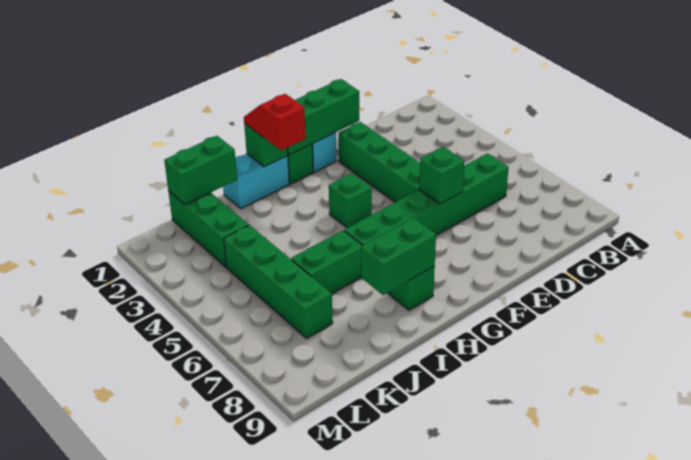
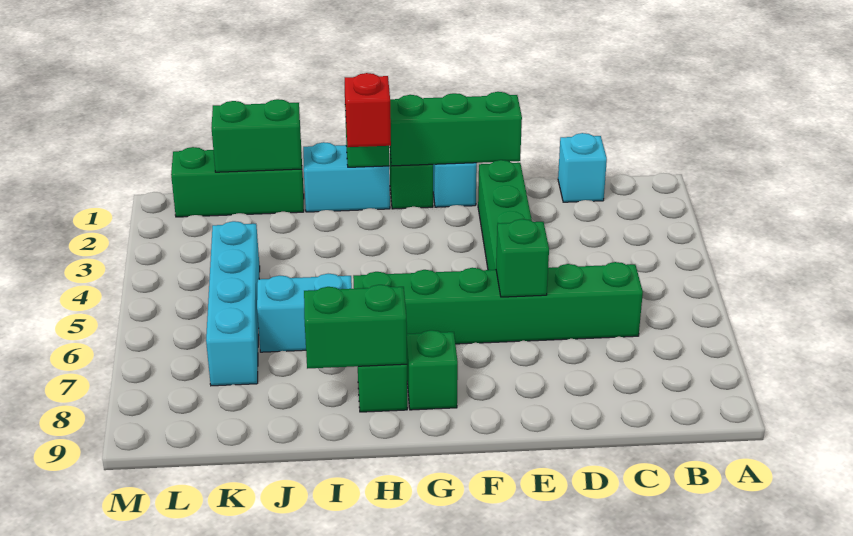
none -> cyan 1x1 brick [558,133,607,202]
green 1x1 brick [329,173,372,228] -> green 1x1 brick moved to [407,330,458,410]
green 1x2 brick [291,230,363,294] -> cyan 1x2 brick [257,274,352,352]
green 1x3 brick [168,191,249,267] -> green 1x3 brick turned to [171,147,304,217]
green 1x4 brick [224,225,333,339] -> cyan 1x4 brick [206,221,260,386]

